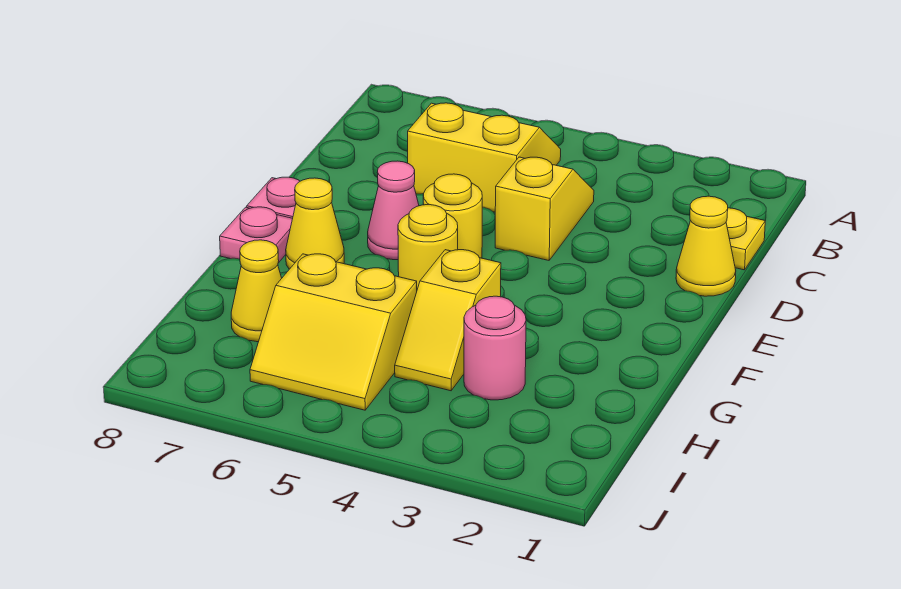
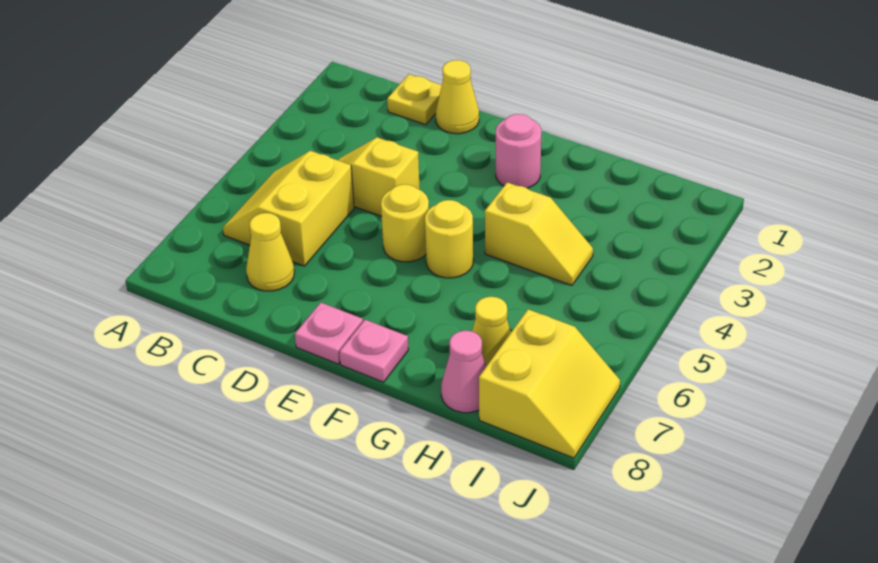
pink 1x1 cone [368,161,419,260] -> pink 1x1 cone moved to [441,331,486,413]
yellow 1x1 cone [286,178,344,269] -> yellow 1x1 cone moved to [246,213,294,291]
pink 1x1 round brick [464,296,526,400] -> pink 1x1 round brick moved to [496,114,541,188]
yellow 2x2 slope [250,254,417,410] -> yellow 2x2 slope moved to [479,309,620,458]

